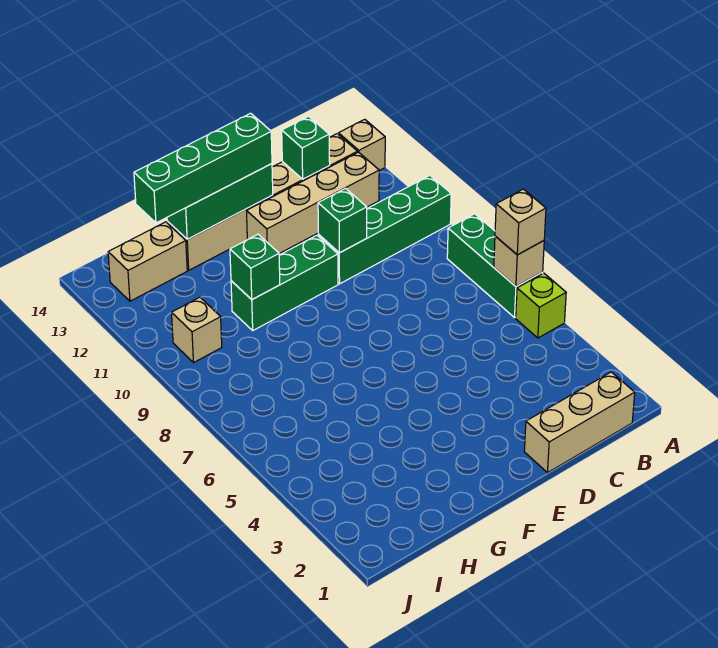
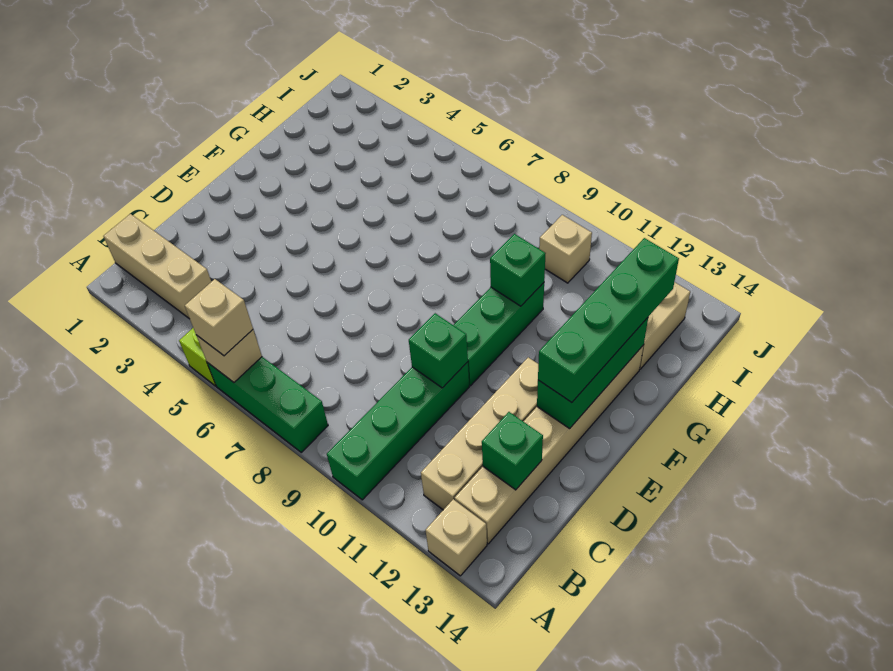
tan 1x3 brick [524,372,635,473] -> tan 1x3 brick turned to [104,214,211,319]

